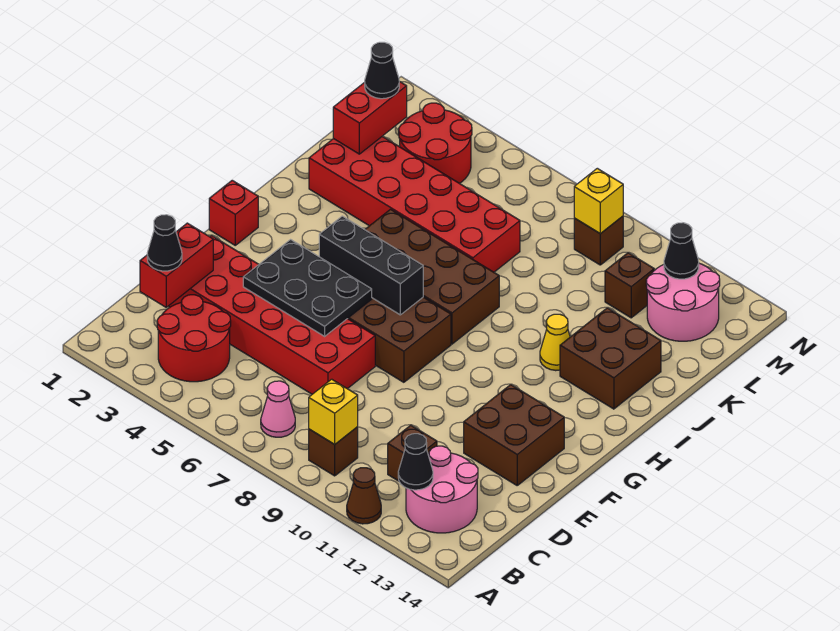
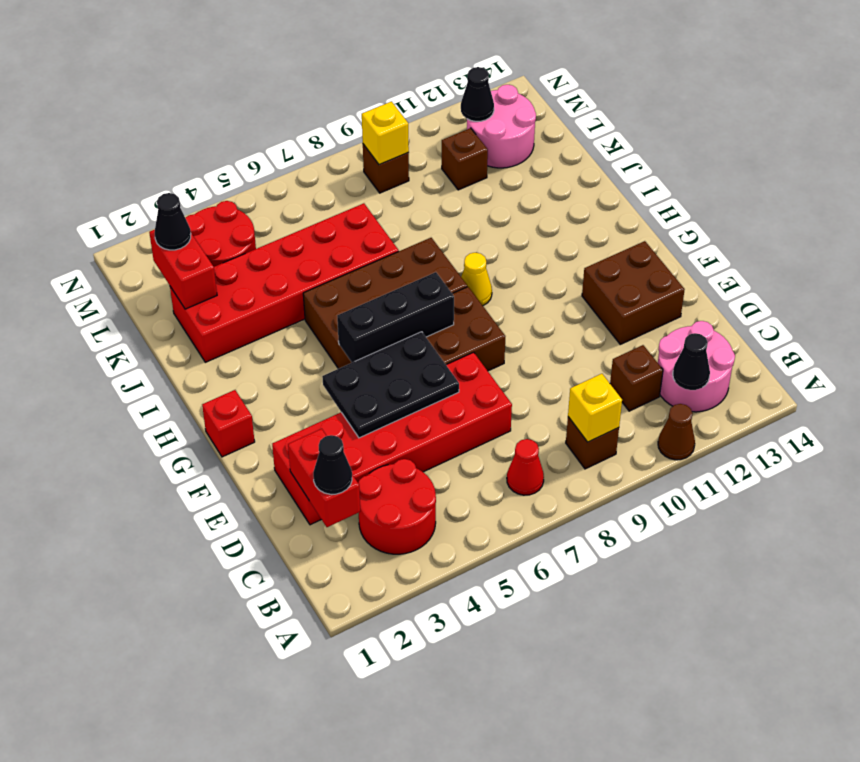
pink 1x1 cone [261,381,295,437] -> red 1x1 cone [507,439,544,495]
yellow 1x1 cone [540,314,570,371] -> yellow 1x1 cone moved to [461,253,492,306]
brown 2x2 brick [560,308,661,409] -> none

